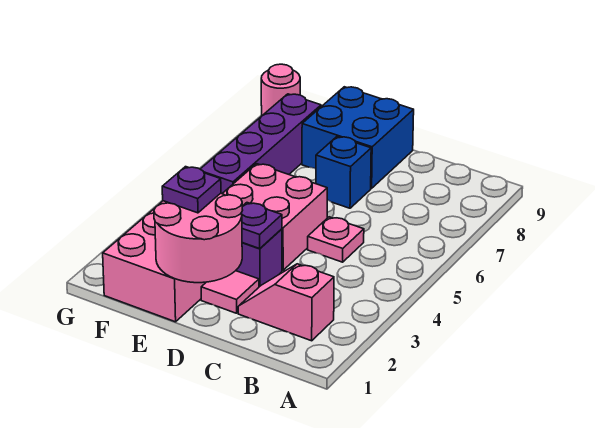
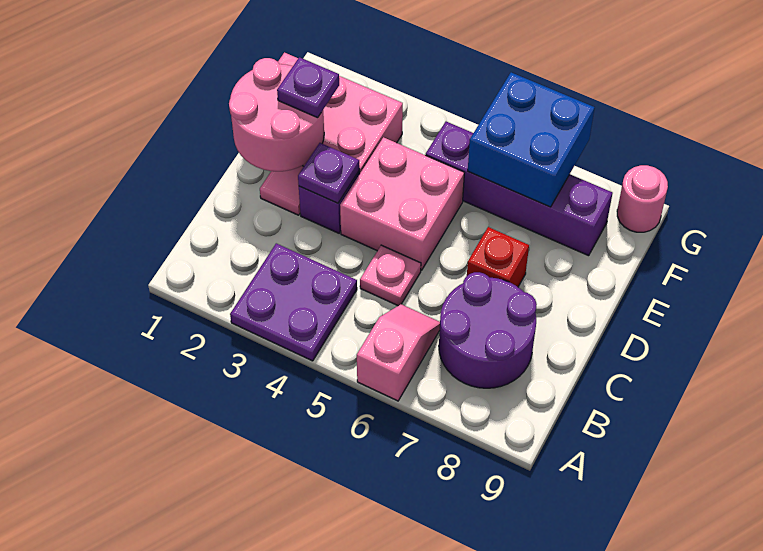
none -> purple 2x2 plate [230,243,357,361]
pink 1x2 slope [238,264,334,341] -> pink 1x2 slope moved to [357,304,440,401]
none -> purple 2x2 round brick [439,272,537,388]
blue 1x1 brick [316,137,371,208] -> red 1x1 brick [467,227,529,287]
blue 2x2 brick [302,87,414,188] -> blue 2x2 brick moved to [468,72,595,207]

